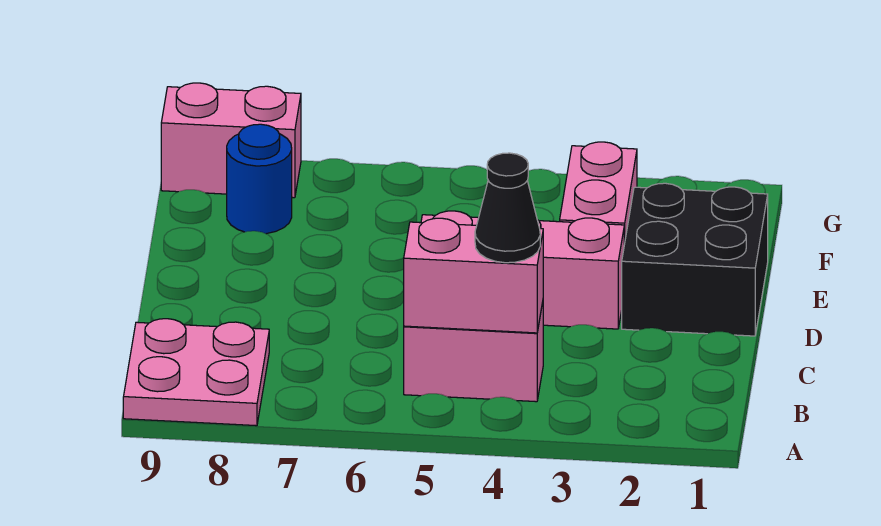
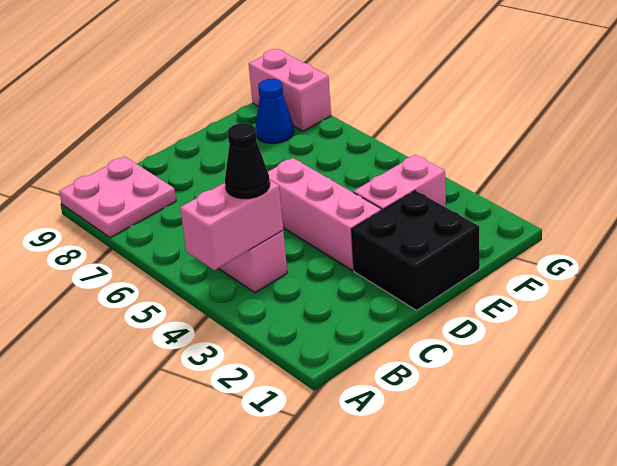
pink 1x2 brick [404,218,543,333] -> pink 1x2 brick turned to [180,180,283,270]
blue 1x1 round brick [227,124,292,234] -> blue 1x1 cone [255,79,294,143]

